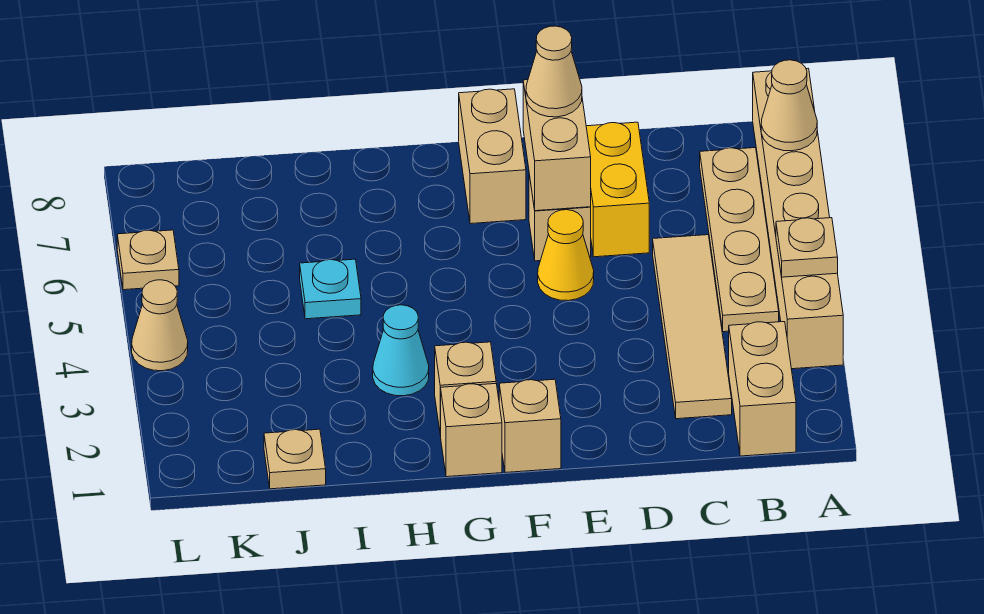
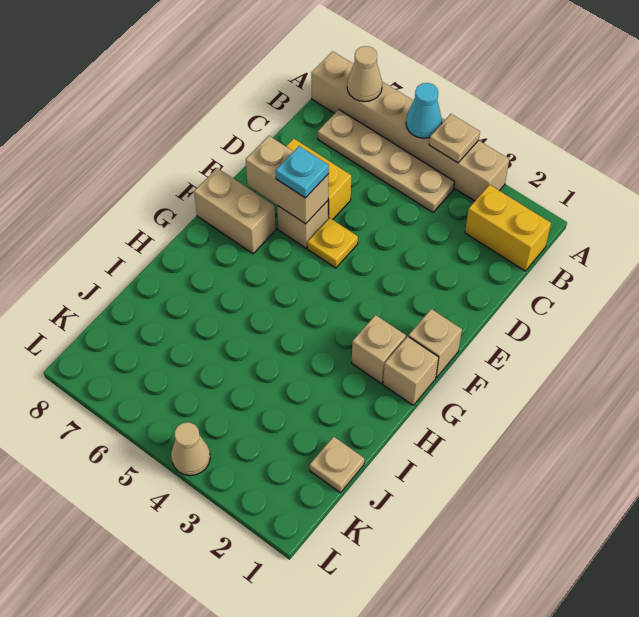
tan 1x2 brick [729,322,796,456] -> yellow 1x2 brick [465,185,551,271]
tan 1x4 tile [653,235,732,419] -> none
yellow 1x1 cone [538,210,594,301] -> yellow 1x1 plate [307,218,358,268]
tan 1x1 cone [526,26,582,117] -> none
cyan 1x1 cone [373,305,429,396] -> cyan 1x1 cone moved to [406,83,442,138]
cyan 1x1 plate [300,259,361,319] -> cyan 1x1 plate moved to [276,146,329,198]
tan 1x1 plate [117,230,179,290] -> none

